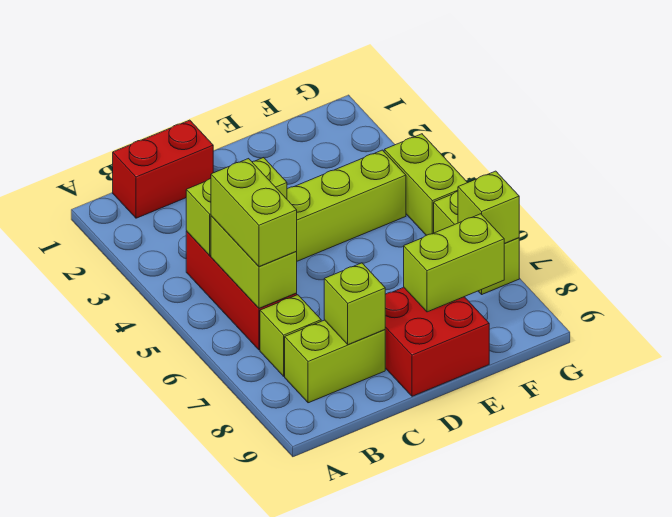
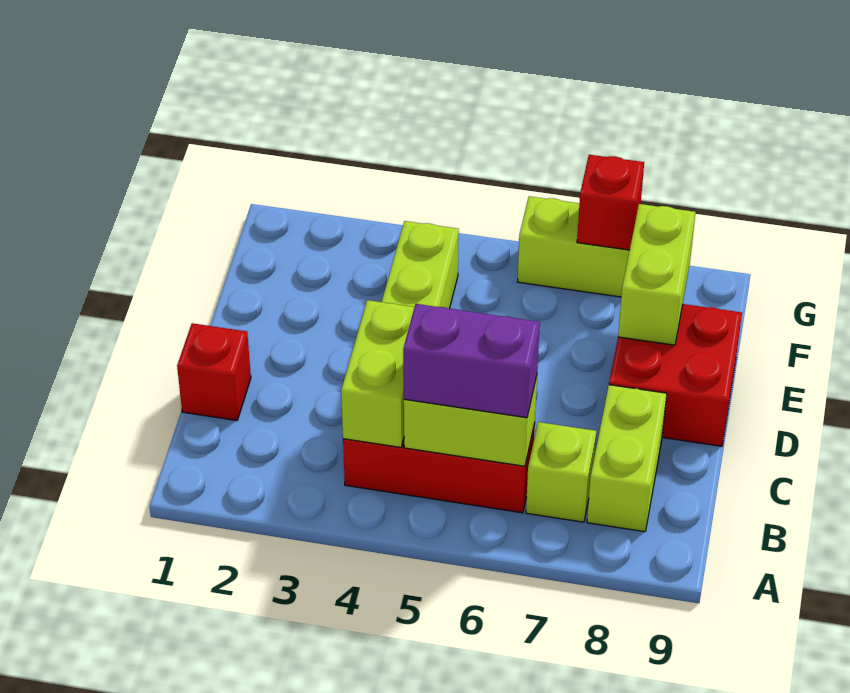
red 1x2 brick [113,120,213,218] -> red 1x1 brick [177,323,251,421]
lime 1x2 brick [211,159,297,267] -> purple 1x2 brick [403,304,540,418]
lime 1x1 brick [324,263,385,345] -> none
lime 1x2 brick [384,134,468,235] -> none
lime 1x1 brick [458,171,519,244] -> red 1x1 brick [577,155,644,250]

